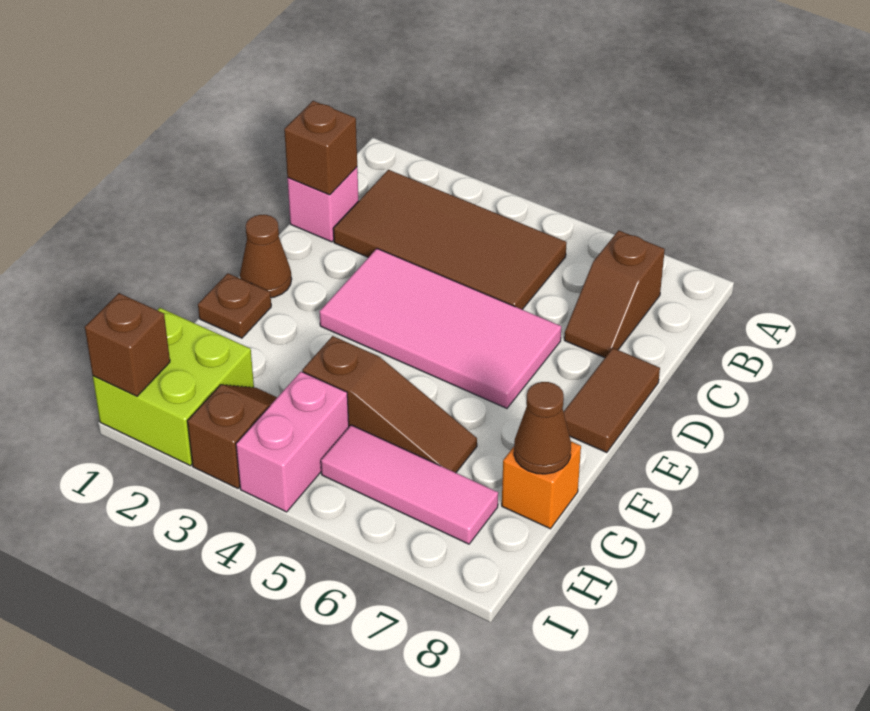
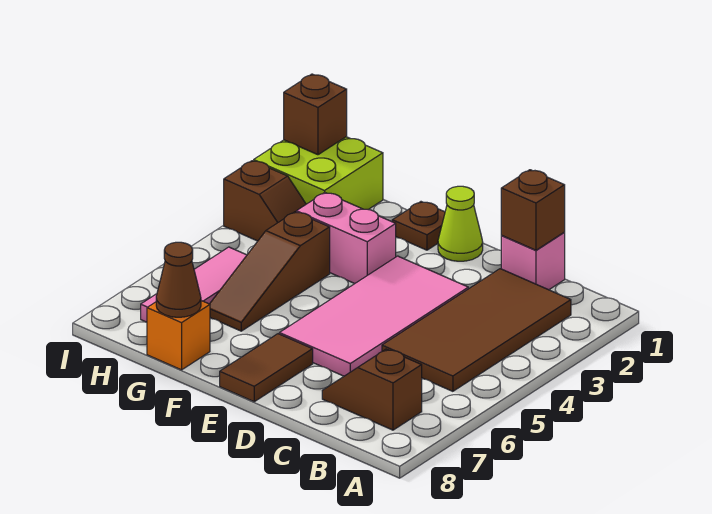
brown 1x2 tile [564,348,660,453] -> brown 1x2 tile turned to [220,334,313,402]
brown 1x1 cone [240,215,292,298] -> lime 1x1 cone [438,186,483,261]
pink 1x2 brick [236,372,349,512] -> pink 1x2 brick moved to [296,193,396,284]

